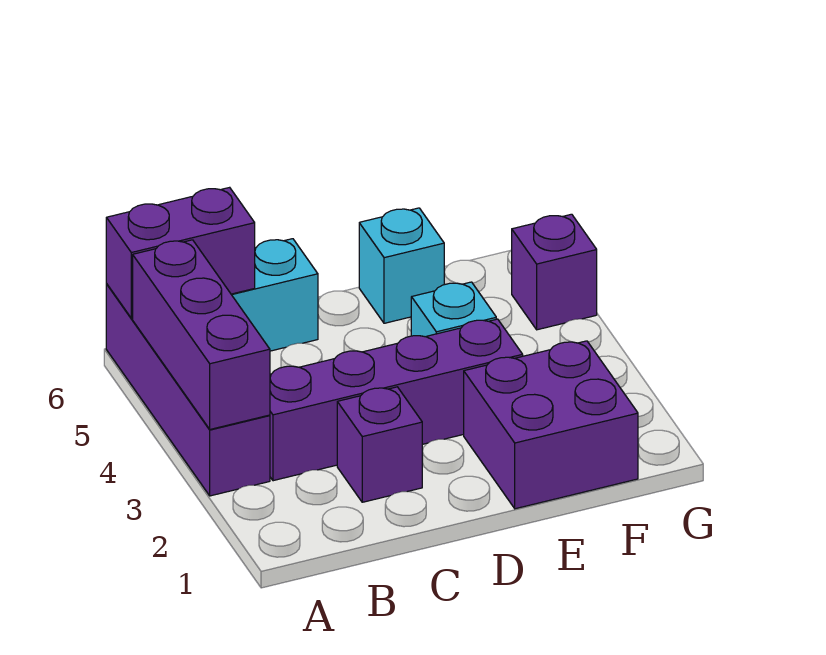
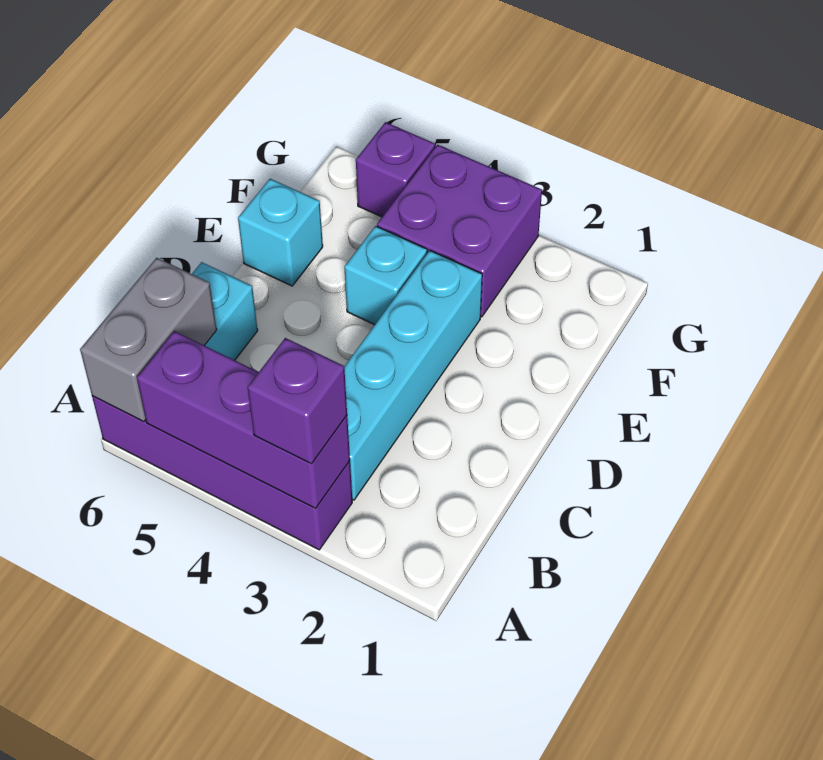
purple 1x2 brick [106,187,255,318] -> grey 1x2 brick [80,258,217,422]
purple 1x4 brick [270,319,523,481] -> cyan 1x4 brick [344,251,482,500]
purple 1x1 brick [337,387,422,502] -> purple 1x1 brick moved to [247,338,347,464]
purple 2x2 brick [464,341,638,509] -> purple 2x2 brick moved to [377,145,542,317]

